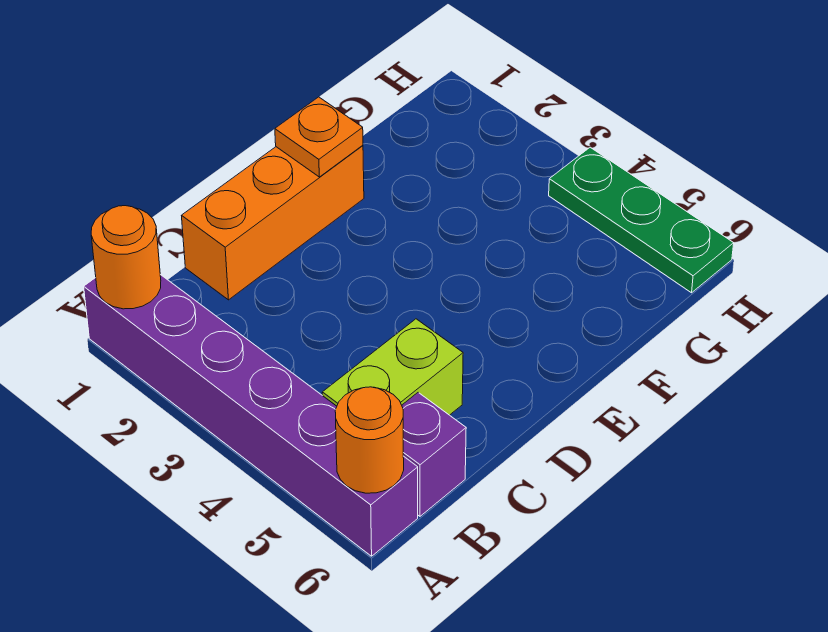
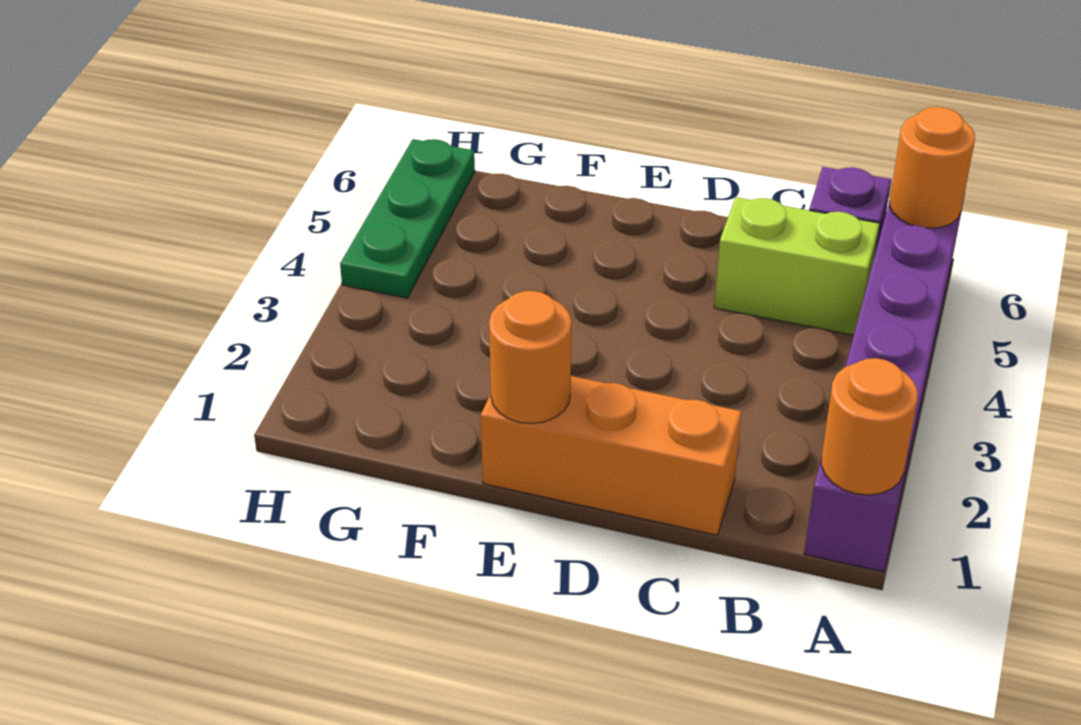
orange 1x1 plate [275,97,363,177] -> orange 1x1 round brick [489,291,572,424]

